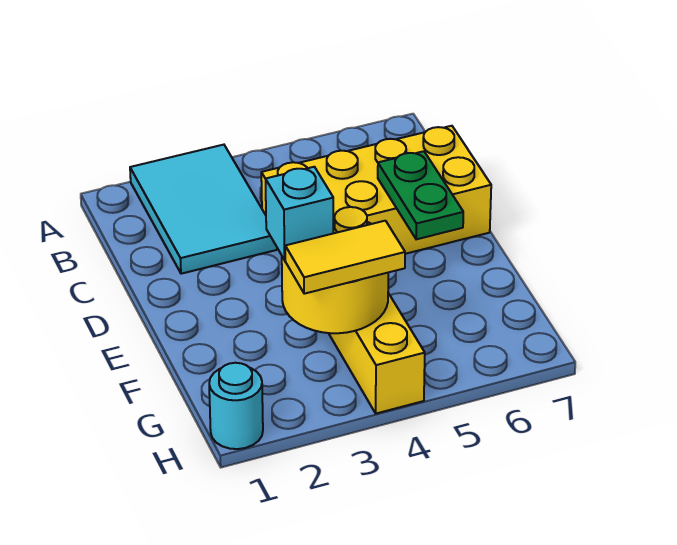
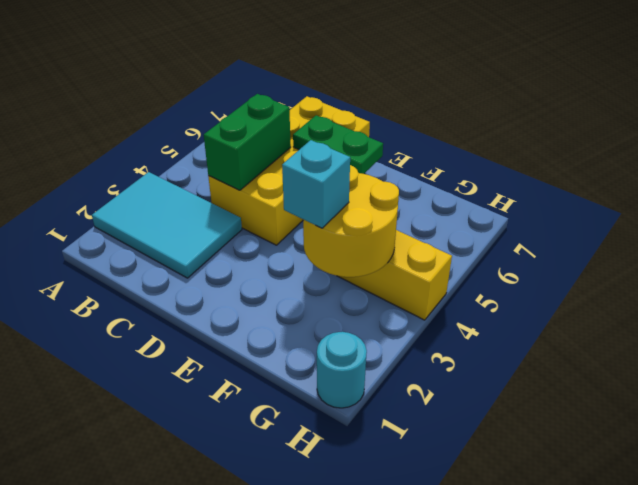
none -> green 1x2 brick [204,94,291,190]
yellow 1x2 tile [285,221,405,294] -> none

